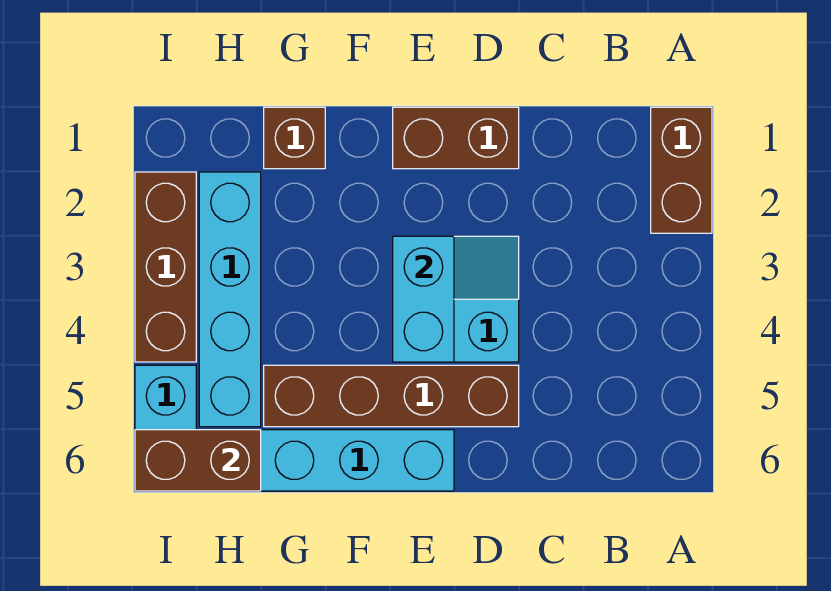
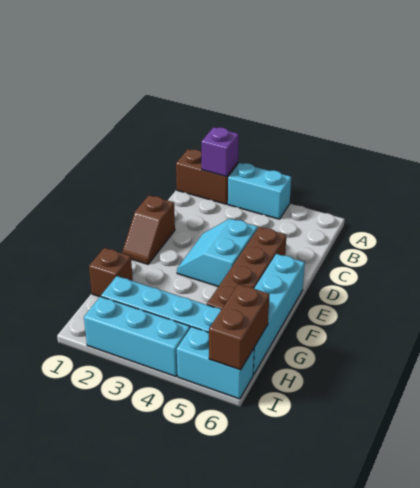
none -> purple 1x1 brick [202,127,239,177]
brown 1x2 brick [393,107,519,169] -> brown 1x2 slope [122,195,175,264]
cyan 1x2 brick [393,236,454,362] -> cyan 1x2 brick moved to [228,163,291,219]
brown 1x3 brick [135,172,196,362] -> cyan 1x3 brick [84,296,190,377]

